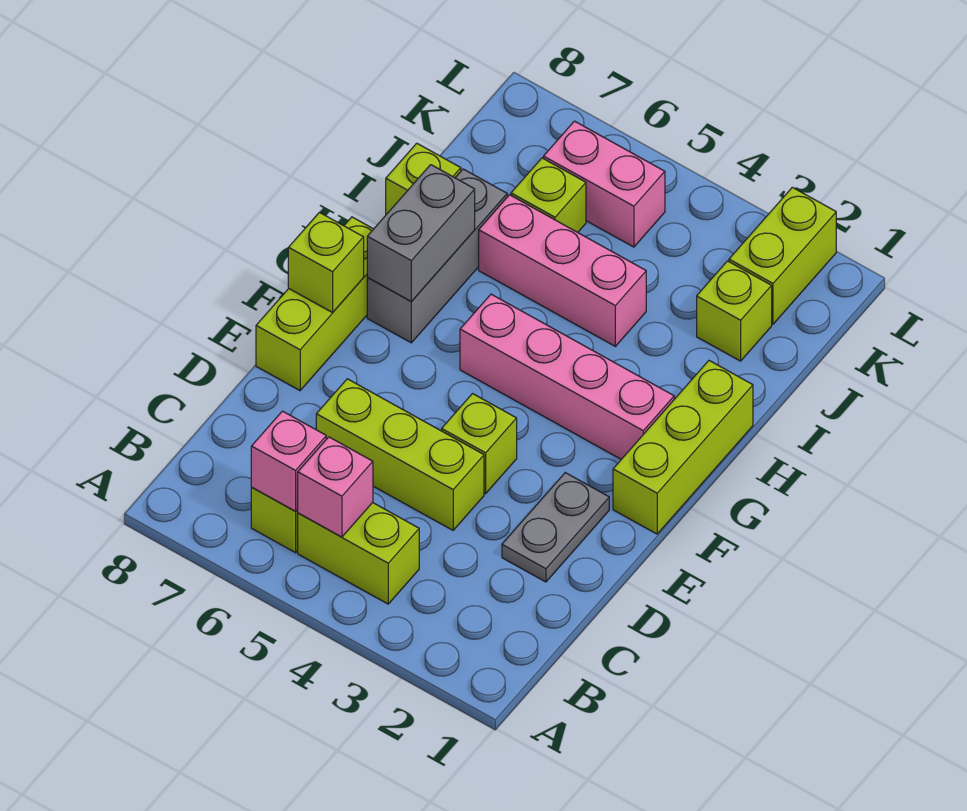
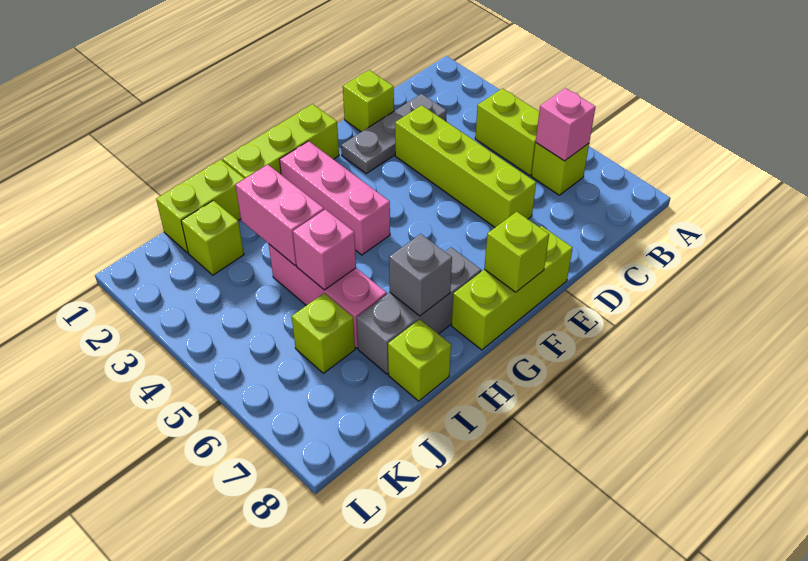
pink 1x1 brick [297,437,373,537] -> pink 1x1 brick moved to [293,209,356,290]
grey 1x2 plate [502,473,609,582] -> grey 1x3 plate [341,94,446,174]
lime 1x3 brick [316,379,484,530] -> lime 1x4 brick [395,105,536,227]
lime 1x1 brick [442,394,517,494] -> lime 1x1 brick moved to [343,70,394,132]
pink 1x4 brick [460,294,674,459] -> pink 1x3 brick [280,141,390,255]
grey 1x2 brick [367,165,475,302] -> grey 1x1 brick [389,234,452,316]
lime 1x2 brick [729,187,836,324] -> lime 1x2 brick moved to [156,160,245,253]
pink 1x2 brick [543,121,665,247] -> pink 1x2 brick moved to [235,165,324,265]

